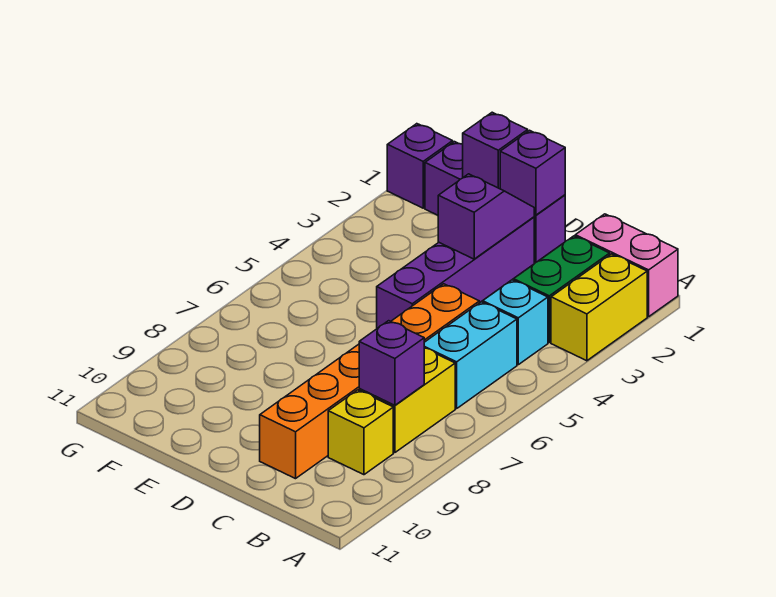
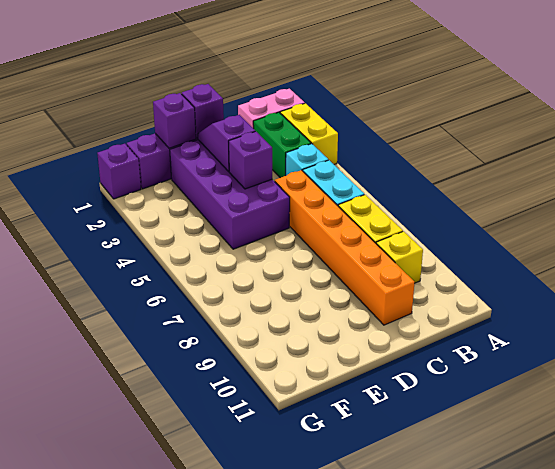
purple 1x1 brick [359,321,424,405] -> purple 1x1 brick moved to [229,131,272,189]
purple 1x4 brick [377,217,534,328] -> purple 2x4 brick [170,140,290,249]

